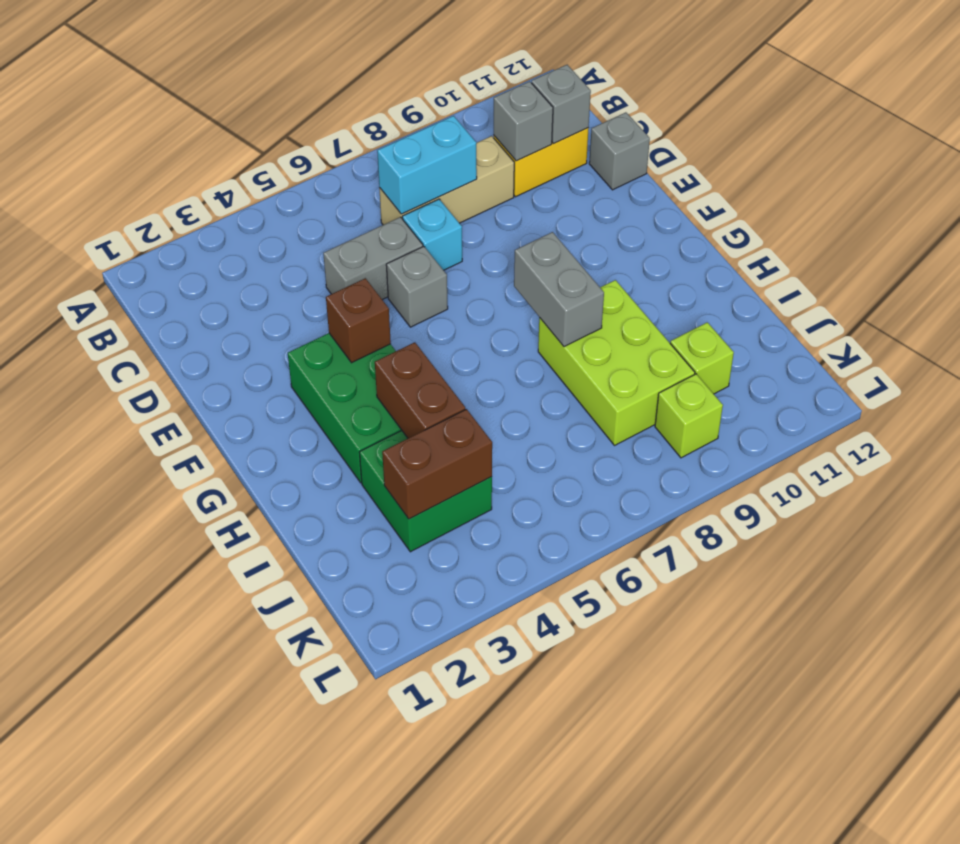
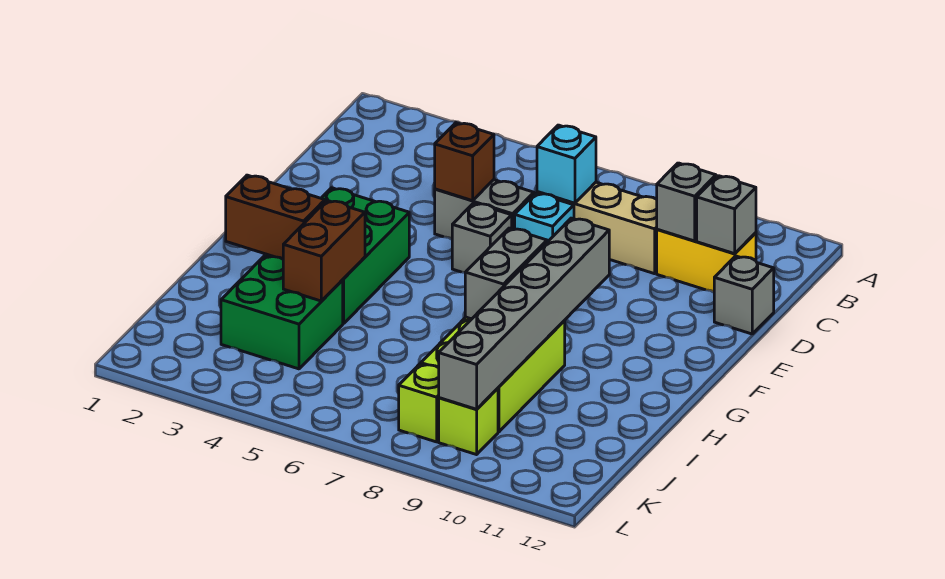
cyan 1x2 brick [377,116,477,214] -> cyan 1x1 brick [537,125,596,203]
brown 1x1 brick [326,278,391,363] -> brown 1x1 brick moved to [435,123,494,201]
none -> grey 1x6 brick [439,218,609,409]
brown 1x2 brick [382,409,492,519] -> brown 1x2 brick moved to [226,175,325,259]
lime 1x1 brick [670,322,734,394] -> lime 1x1 brick moved to [399,364,439,442]

